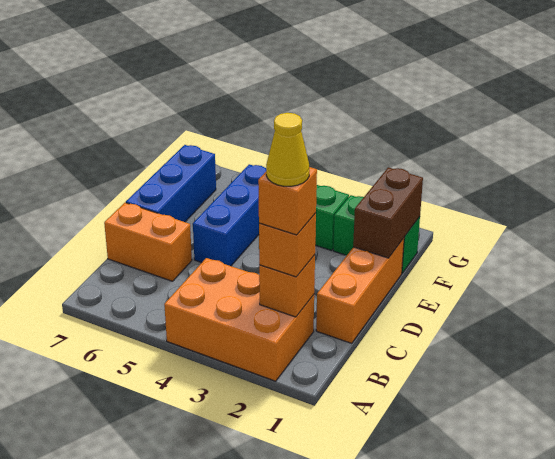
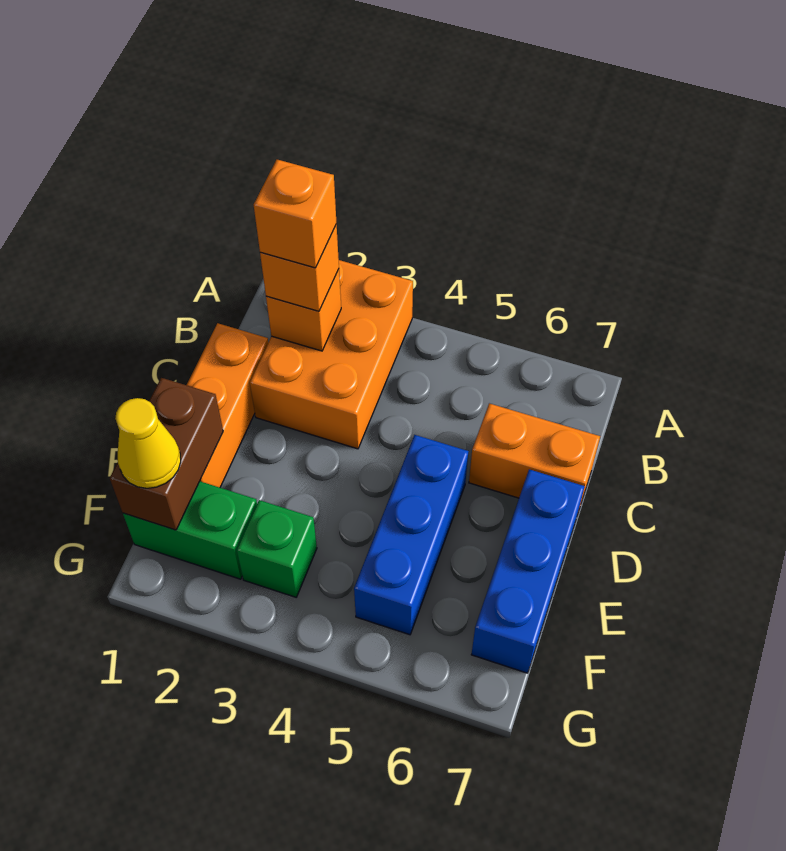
orange 2x3 brick [164,258,314,381] -> orange 2x3 brick turned to [250,260,413,449]
yellow 1x1 cone [266,113,309,186] -> yellow 1x1 cone moved to [115,398,181,488]

